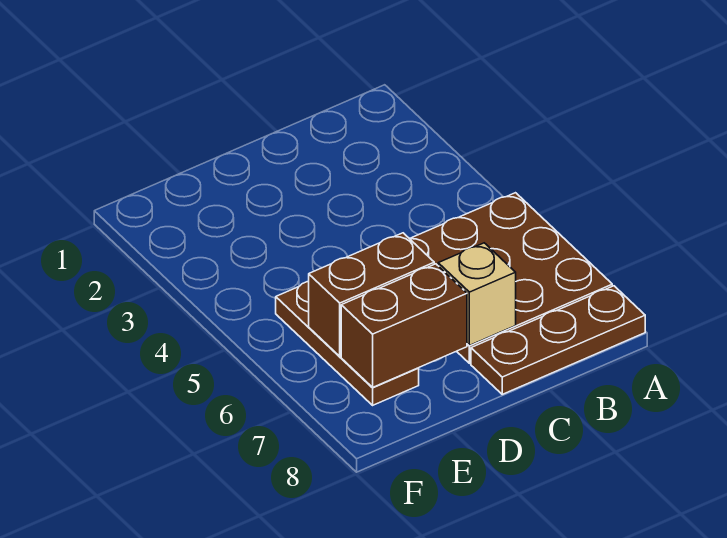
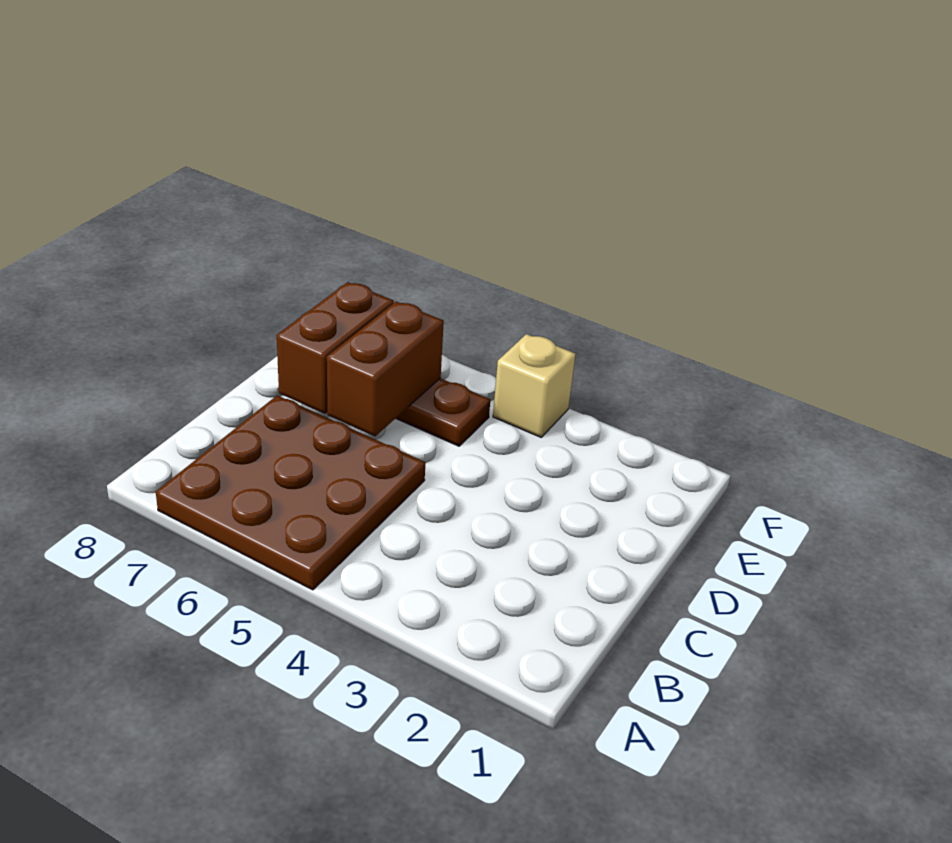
brown 1x3 plate [471,286,645,394] -> none
tan 1x1 brick [438,243,516,345] -> tan 1x1 brick moved to [493,334,575,437]

